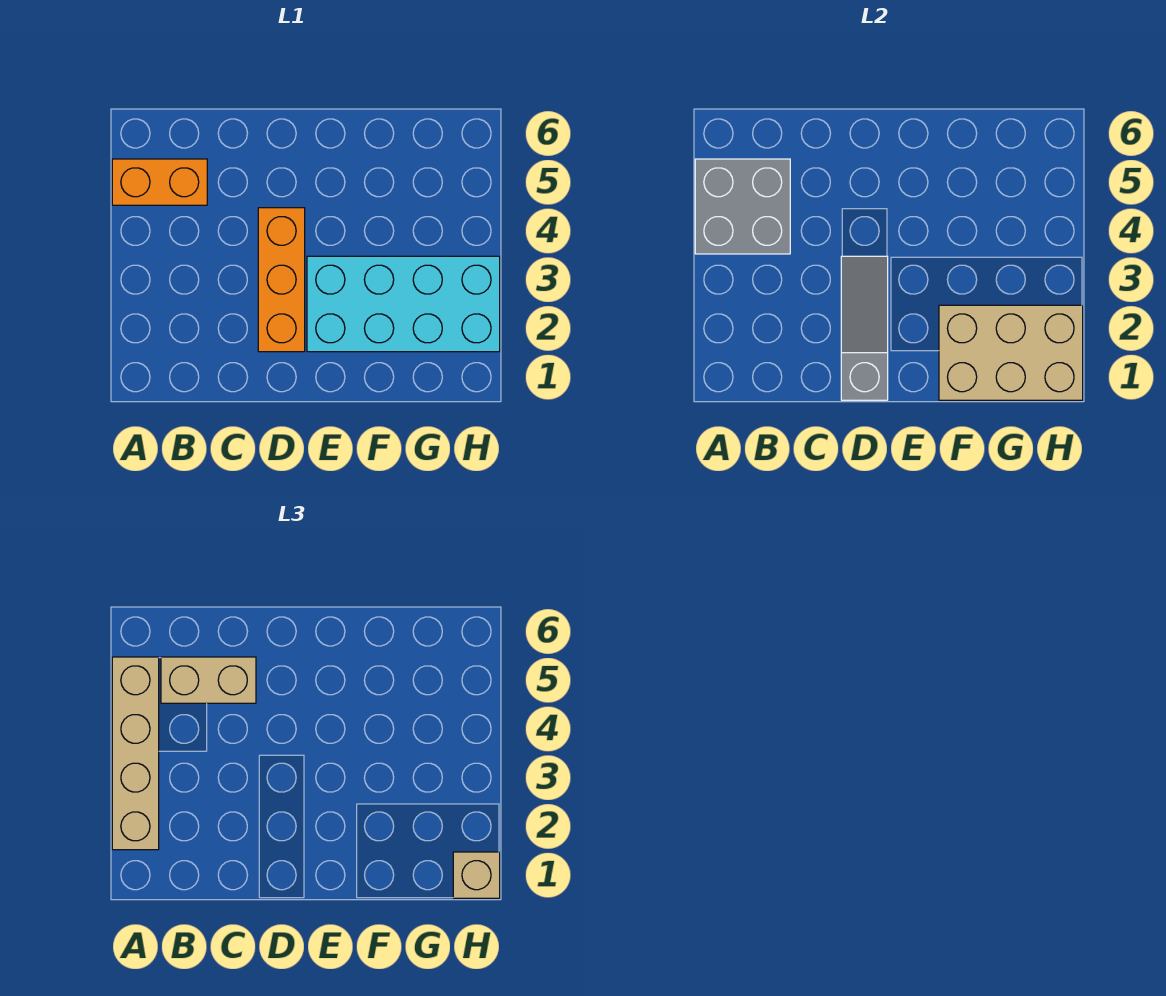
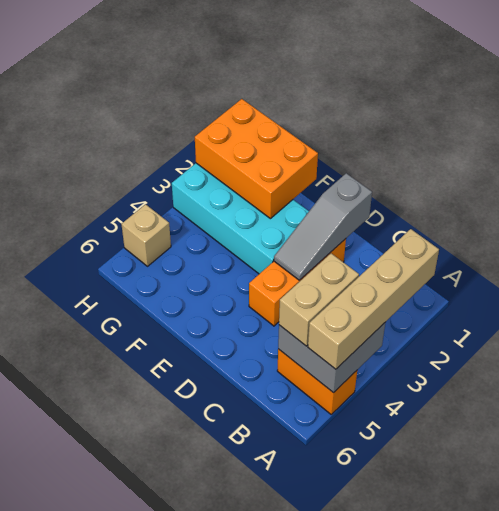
tan 1x2 brick [161,657,256,703] -> tan 1x2 brick turned to [279,253,359,346]
tan 2x3 brick [939,305,1083,400] -> orange 2x3 brick [195,99,318,219]
tan 1x1 brick [453,852,500,898] -> tan 1x1 brick moved to [121,204,171,266]

